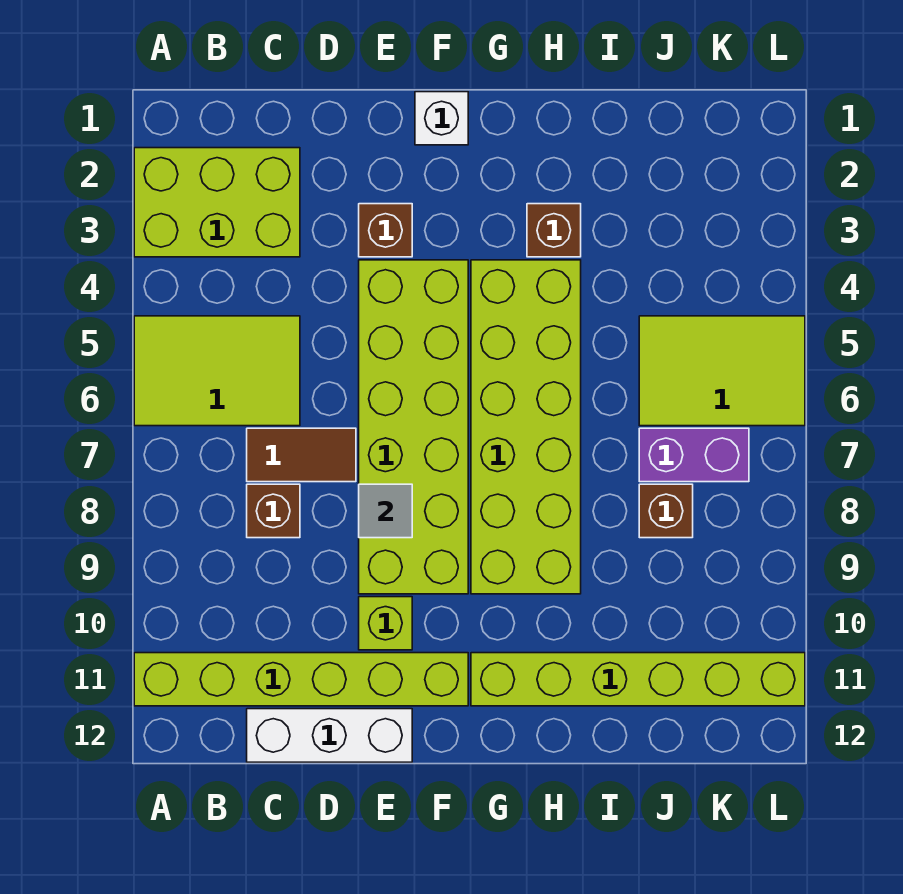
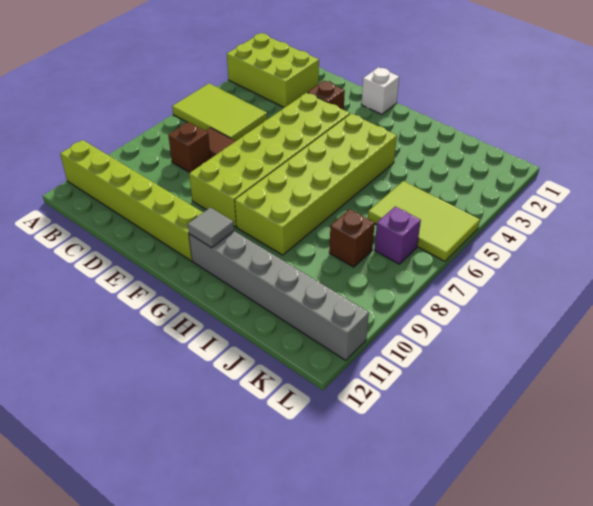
white 1x3 brick [247,709,412,762] -> none
grey 1x1 tile [359,484,412,538] -> grey 1x1 tile moved to [188,208,234,248]
lime 1x1 brick [359,597,412,650] -> none
lime 1x6 brick [471,653,805,706] -> grey 1x6 brick [189,231,369,360]
brown 1x1 brick [527,204,581,257] -> none
purple 1x2 brick [639,428,749,482] -> purple 1x1 brick [374,206,421,264]

